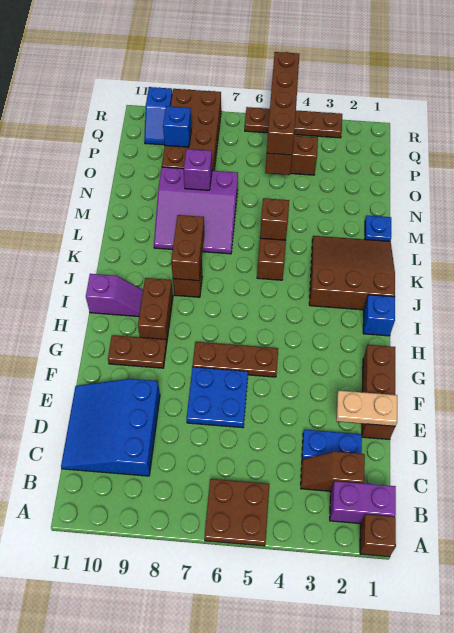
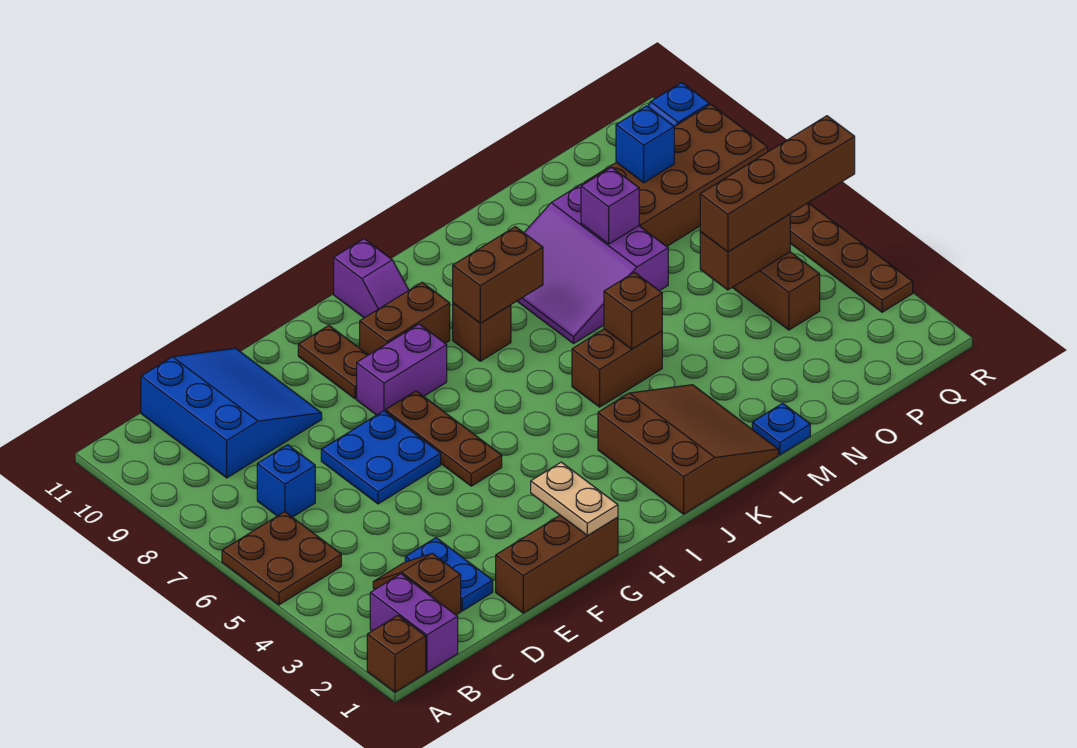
blue 3x3 slope [61,379,160,476] -> blue 3x3 slope turned to [141,348,322,478]
tan 1x2 plate [336,391,397,426] -> tan 1x2 plate moved to [531,462,618,536]
none -> purple 1x2 brick [357,324,447,415]
blue 1x1 brick [363,295,395,336] -> blue 1x1 brick moved to [257,445,315,517]

